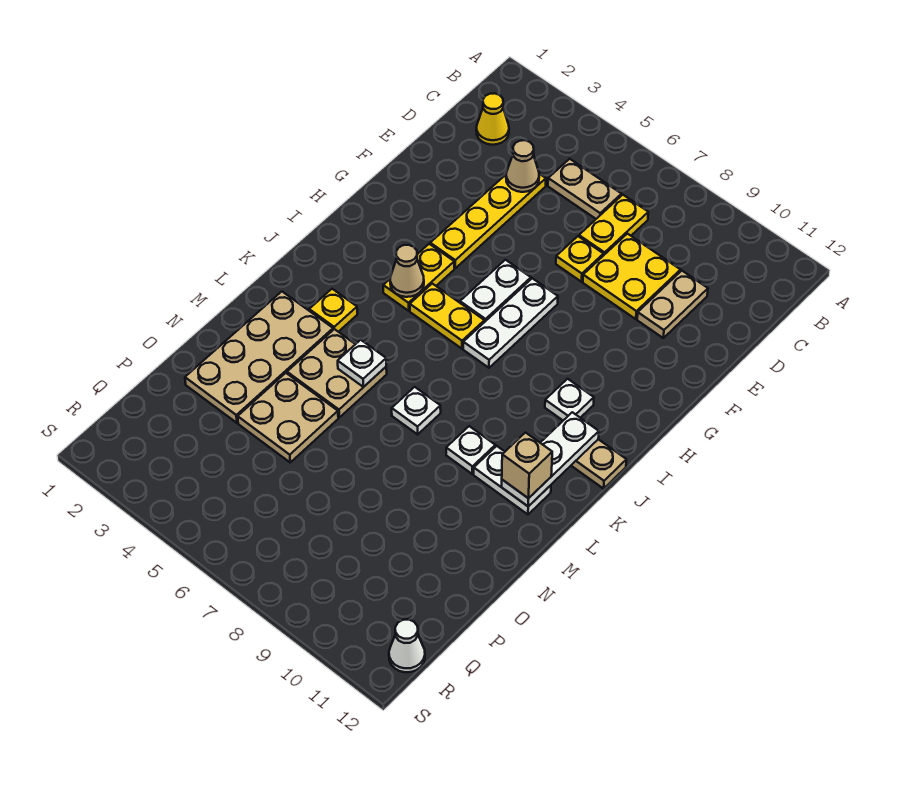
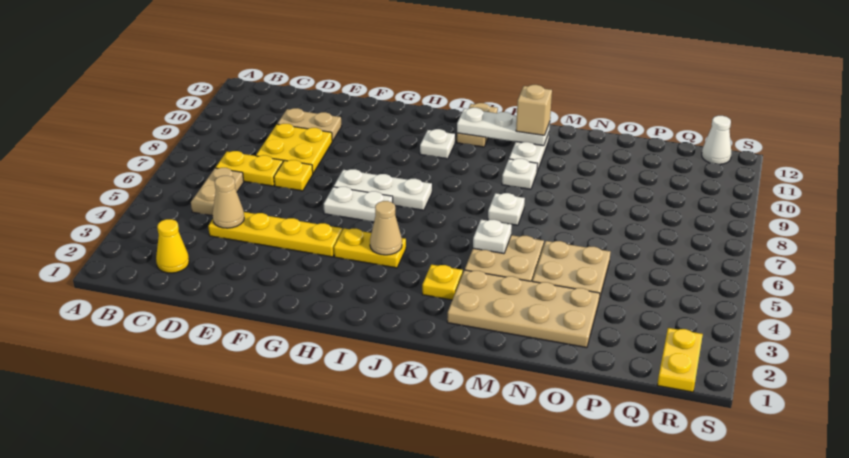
yellow 1x2 plate [410,284,484,349] -> yellow 1x2 plate moved to [657,328,703,392]

